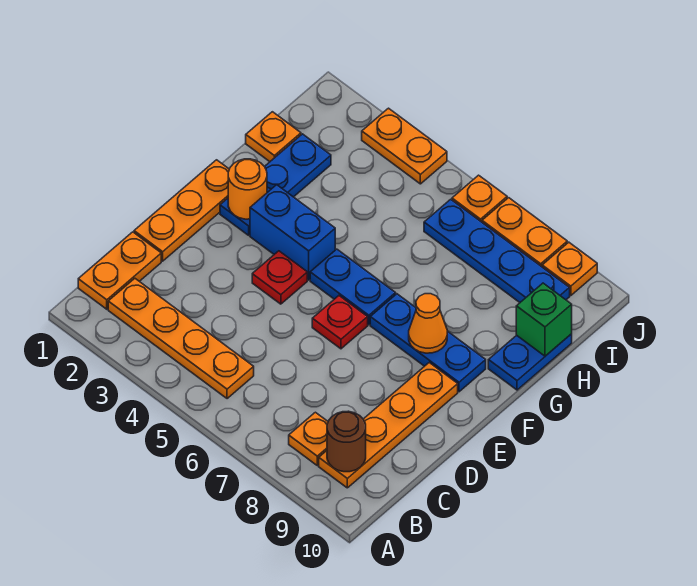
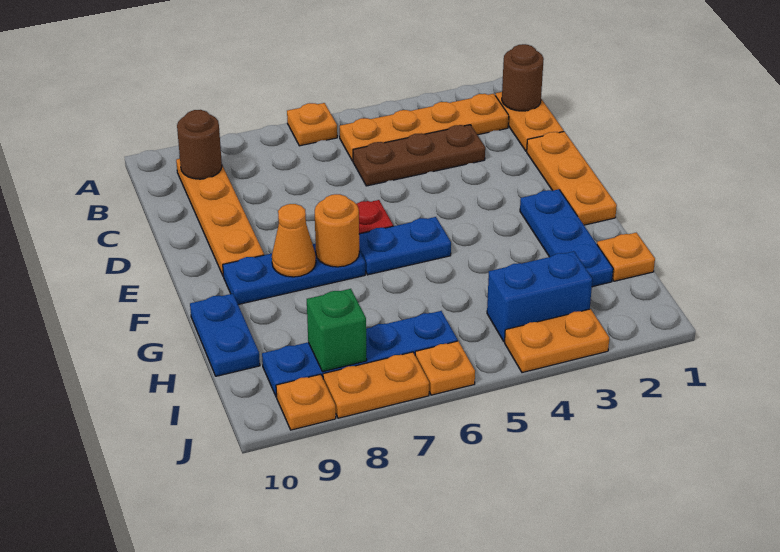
none -> brown 1x1 round brick [502,44,544,111]
orange 1x1 plate [289,412,328,465] -> orange 1x1 plate moved to [287,103,337,146]
none -> brown 1x3 plate [353,125,485,186]
red 1x1 plate [252,251,307,304] -> none
orange 1x1 round brick [228,159,267,219] -> orange 1x1 round brick moved to [315,194,359,267]
blue 1x2 brick [250,185,335,280] -> blue 1x2 brick moved to [487,251,592,342]
green 1x1 brick [516,283,572,356] -> green 1x1 brick moved to [307,289,367,372]

